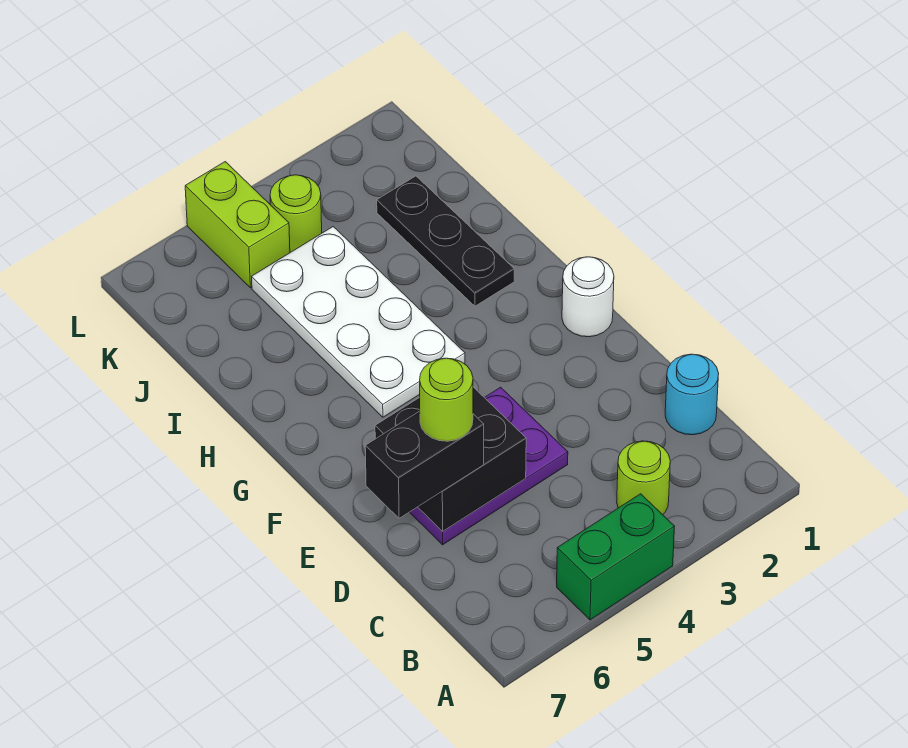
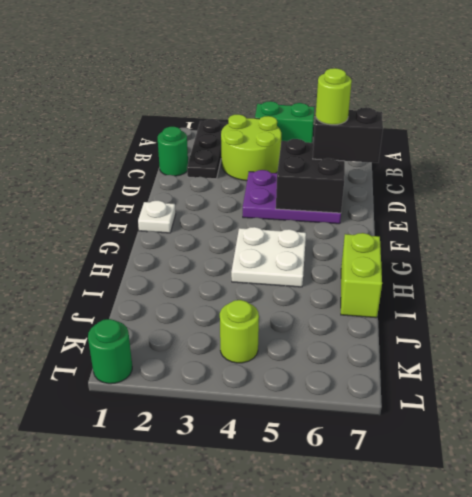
lime 1x1 round brick [617,441,670,515] -> lime 2x2 round brick [221,114,281,181]
cyan 1x1 round brick [665,354,719,435] -> green 1x1 round brick [158,127,188,176]
white 1x1 round brick [562,257,614,337] -> white 1x1 plate [138,201,176,233]
white 2x4 plate [252,227,465,417] -> white 2x2 plate [231,227,306,287]
black 1x3 plate [377,176,514,306] -> black 1x3 plate moved to [187,119,227,179]
lime 1x2 brick [185,162,290,288] -> lime 1x2 brick moved to [341,233,382,318]
none -> green 1x1 round brick [88,319,132,384]

